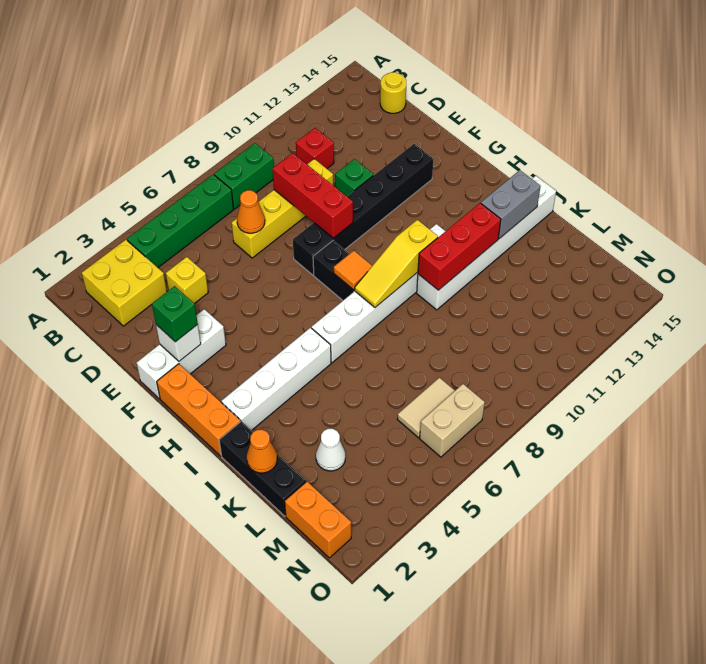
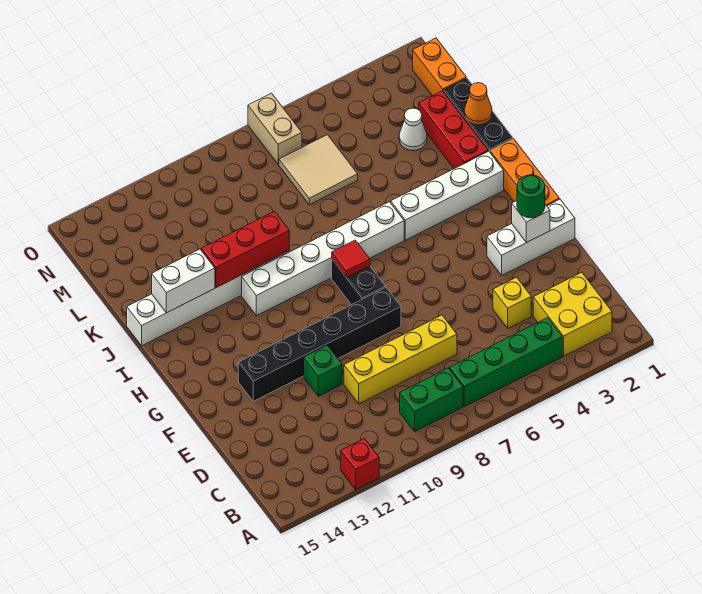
red 1x1 brick [296,128,334,169] -> red 1x1 brick moved to [341,439,379,489]
yellow 1x1 round brick [380,72,406,113] -> none
orange 1x1 cone [237,190,265,233] -> none
red 1x3 brick [273,153,353,238] -> red 1x3 brick moved to [419,91,488,169]
green 1x1 brick [152,286,198,342] -> green 1x1 round brick [517,175,545,218]
orange 1x1 tile [334,251,372,290] -> red 1x1 tile [332,240,370,278]
yellow 1x3 slope [354,220,438,307] -> none
grey 1x2 brick [481,170,541,239] -> white 1x2 brick [152,249,215,313]
tan 1x2 tile [398,378,455,438] -> tan 2x2 tile [279,135,358,205]
tan 1x2 brick [420,384,485,457] -> tan 1x2 brick turned to [248,93,302,164]

